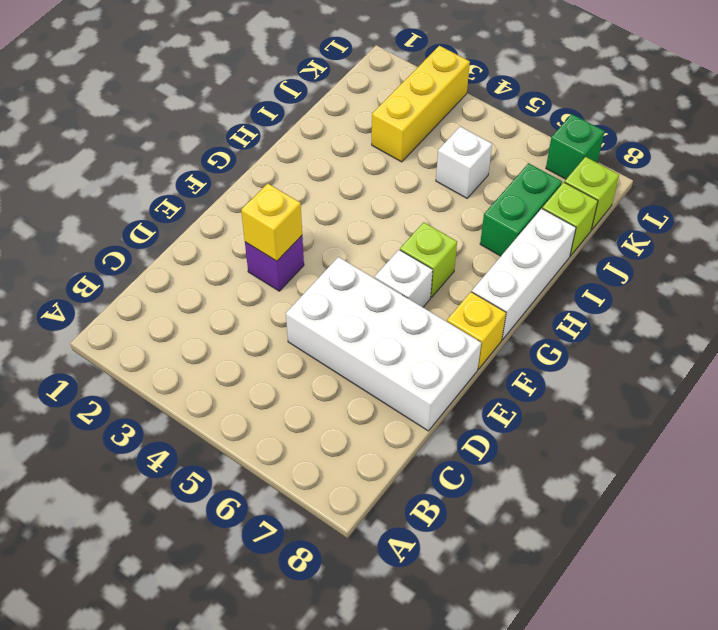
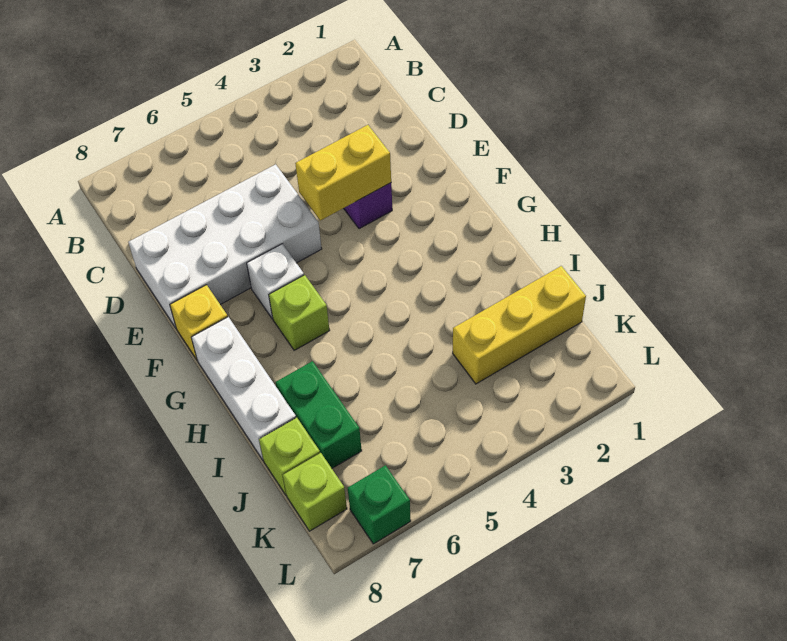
yellow 1x1 brick [241,183,302,261] -> yellow 1x2 brick [295,125,391,220]
yellow 1x3 brick [372,46,470,162] -> yellow 1x3 brick turned to [453,266,586,384]
white 1x1 brick [436,127,492,198] -> none

